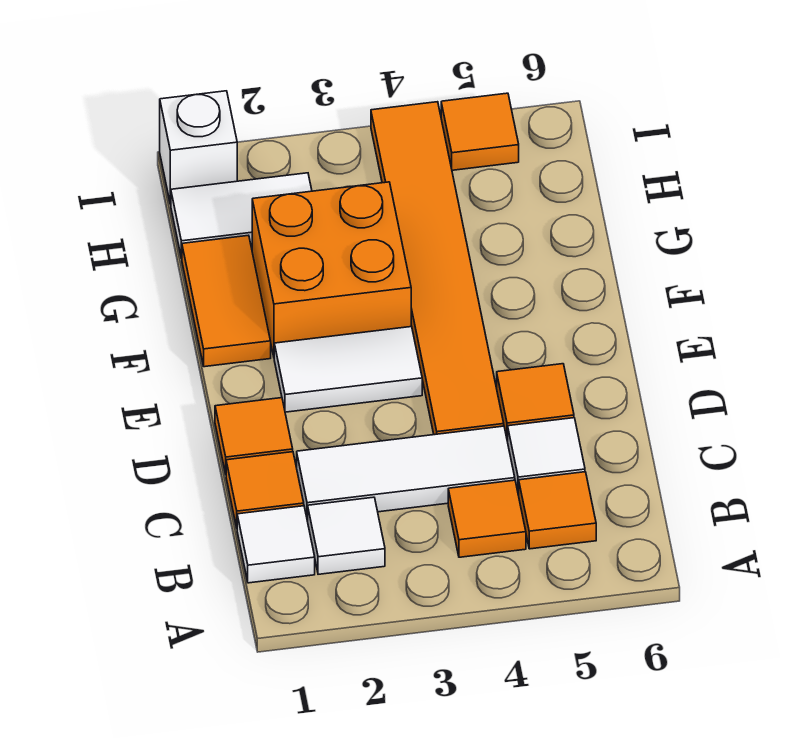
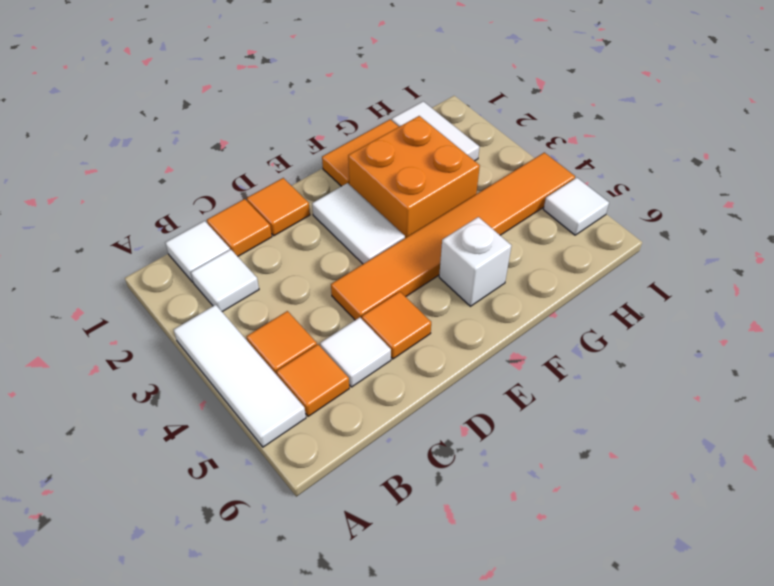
white 1x3 tile [297,426,515,520] -> white 1x3 tile moved to [174,305,306,447]
white 1x1 brick [160,91,237,204] -> white 1x1 brick moved to [439,217,511,306]
orange 1x1 tile [441,93,519,170] -> white 1x1 tile [543,178,609,235]

